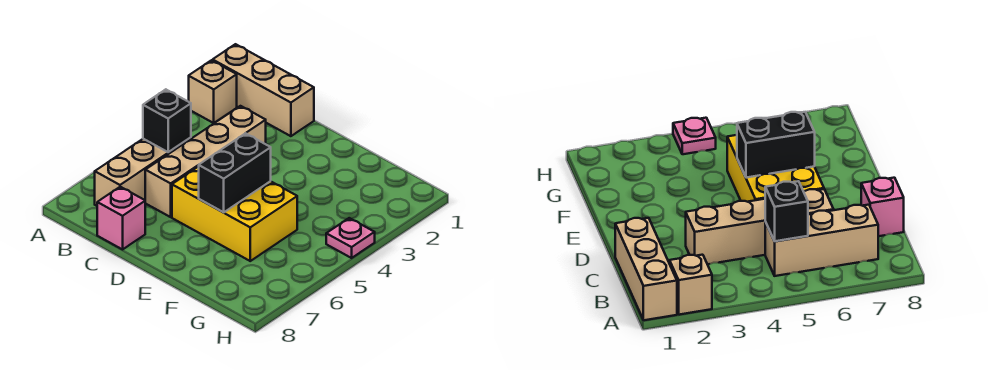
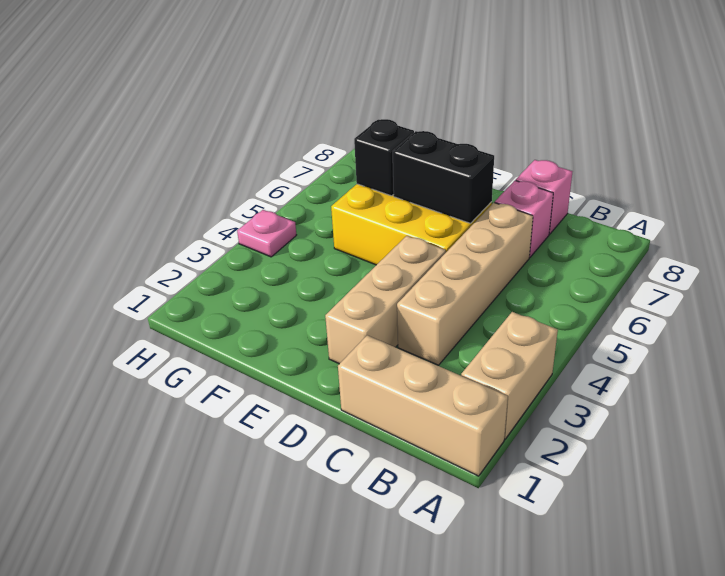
tan 1x1 brick [189,60,237,123] -> tan 1x2 brick [461,312,558,439]
tan 1x3 brick [95,138,191,206] -> tan 1x3 brick moved to [325,236,446,364]
black 1x1 brick [143,89,191,152] -> black 1x1 brick moved to [354,119,414,196]
none -> pink 1x1 brick [495,181,553,257]
black 1x2 brick [199,133,271,212] -> black 1x2 brick turned to [393,131,494,223]

